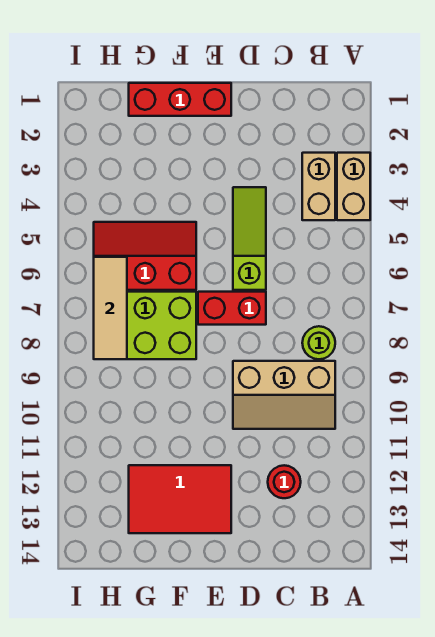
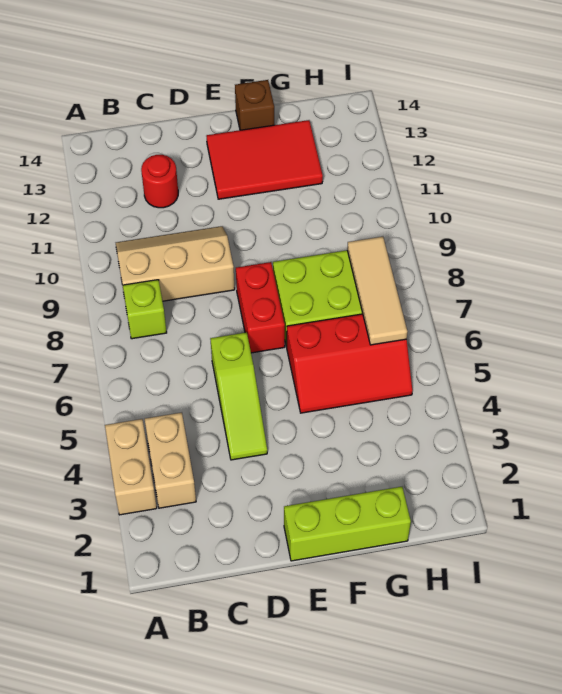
lime 1x1 round brick [302,326,335,359] -> lime 1x1 brick [123,280,167,339]
red 1x2 brick [198,292,266,325] -> red 1x2 brick turned to [236,262,285,353]
red 1x3 brick [129,83,231,116] -> lime 1x3 brick [284,487,411,561]
none -> brown 1x1 brick [235,80,274,130]

